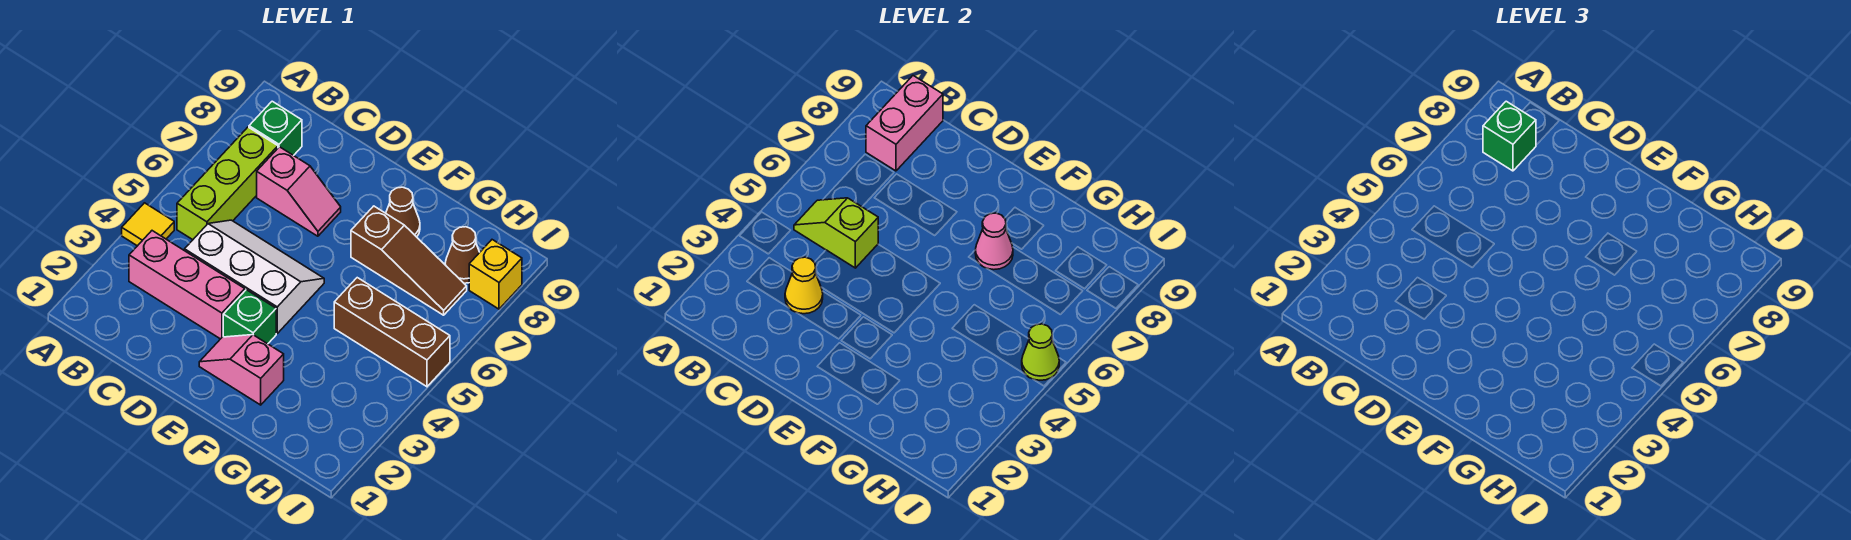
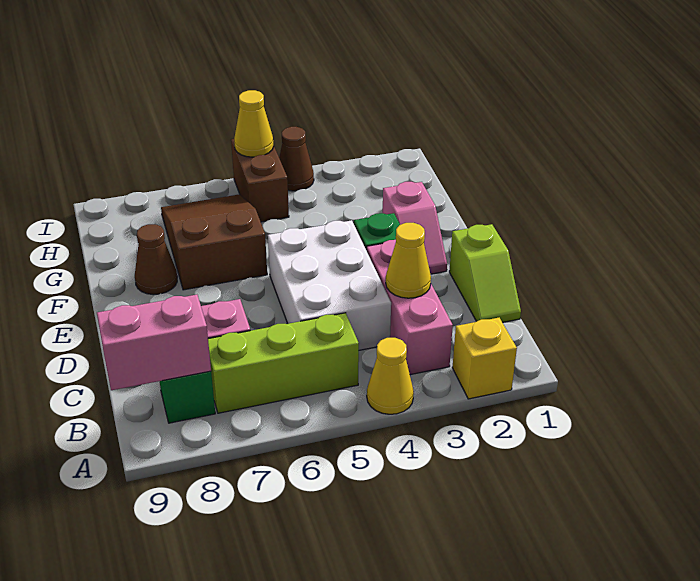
yellow 1x1 tile [122,203,174,246] -> yellow 1x1 cone [367,338,414,414]
lime 1x2 slope [794,198,878,268] -> lime 1x2 slope moved to [449,224,521,322]
green 1x1 brick [1483,101,1536,171] -> none
white 2x3 slope [185,220,324,333] -> white 2x3 brick [268,220,391,350]
brown 1x3 slope [351,206,467,315] -> brown 2x3 slope [161,194,267,290]
pink 1x1 cone [975,213,1013,270] -> none
brown 1x3 brick [334,278,450,387] -> brown 1x2 brick [231,139,289,222]
brown 1x1 cone [445,227,480,283] -> brown 1x1 cone moved to [279,127,314,191]
lime 1x1 cone [1022,324,1059,380] -> yellow 1x1 cone [234,90,273,157]
yellow 1x1 brick [469,240,522,309] -> yellow 1x1 brick moved to [452,318,517,399]

